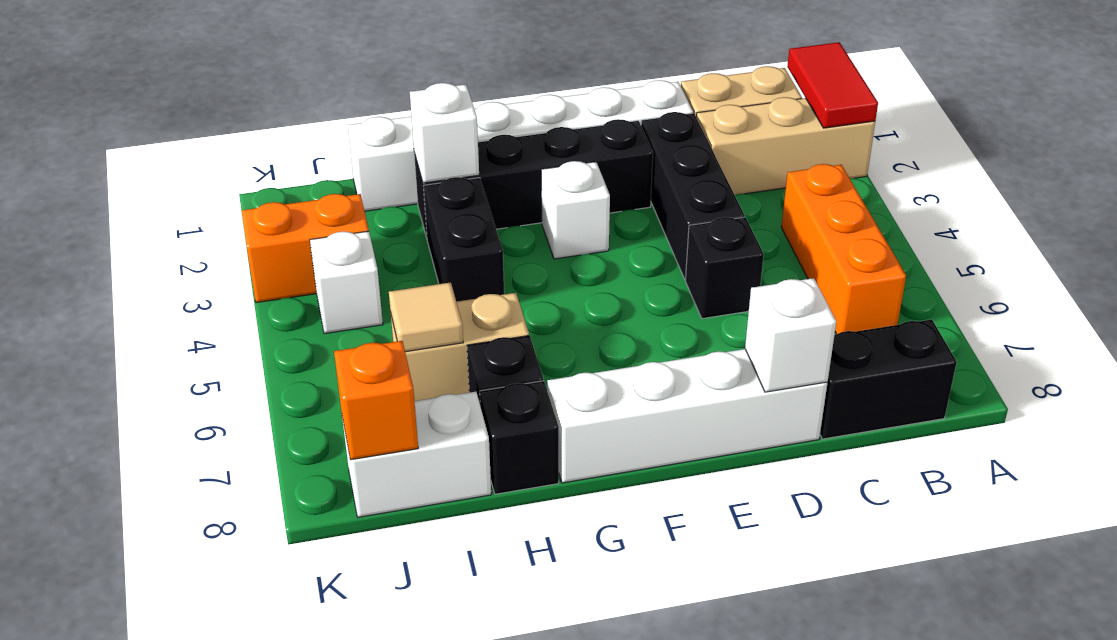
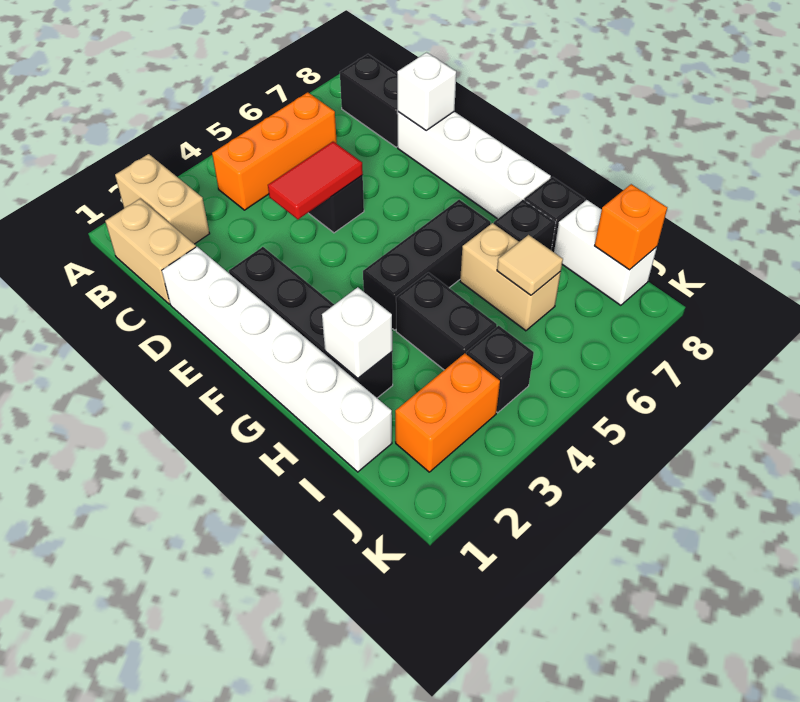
red 1x2 tile [787,42,878,128] -> red 1x2 tile moved to [268,142,363,219]
tan 1x3 brick [696,97,875,195] -> tan 1x2 brick [115,154,210,244]
black 1x3 brick [641,112,745,279] -> black 1x3 brick moved to [363,200,491,330]
white 1x1 brick [541,161,610,259] -> none
black 1x2 brick [424,177,504,302] -> black 1x2 brick turned to [396,272,497,370]
orange 1x2 brick [242,194,369,303] -> orange 1x2 brick turned to [395,353,500,472]
white 1x1 brick [310,231,383,334] -> black 1x1 brick [466,326,534,413]

